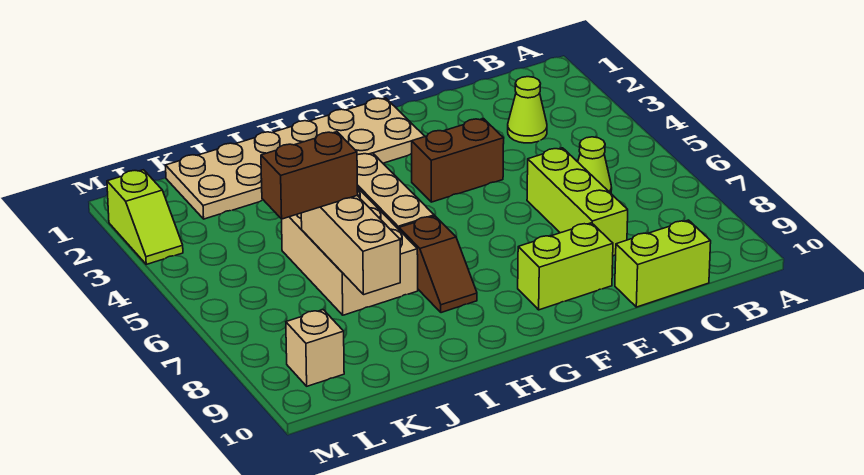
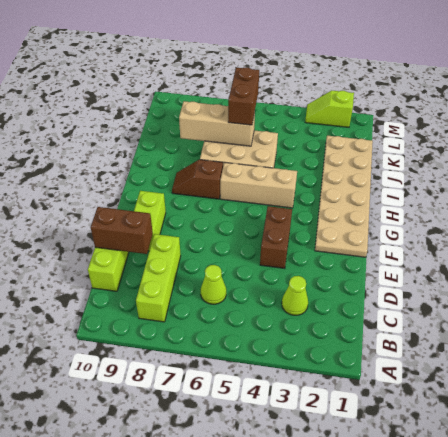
lime 1x3 brick [527,148,628,256] -> lime 1x3 brick turned to [136,234,181,322]
none -> brown 1x2 brick [91,207,153,254]
tan 1x1 brick [286,310,344,386] -> none

